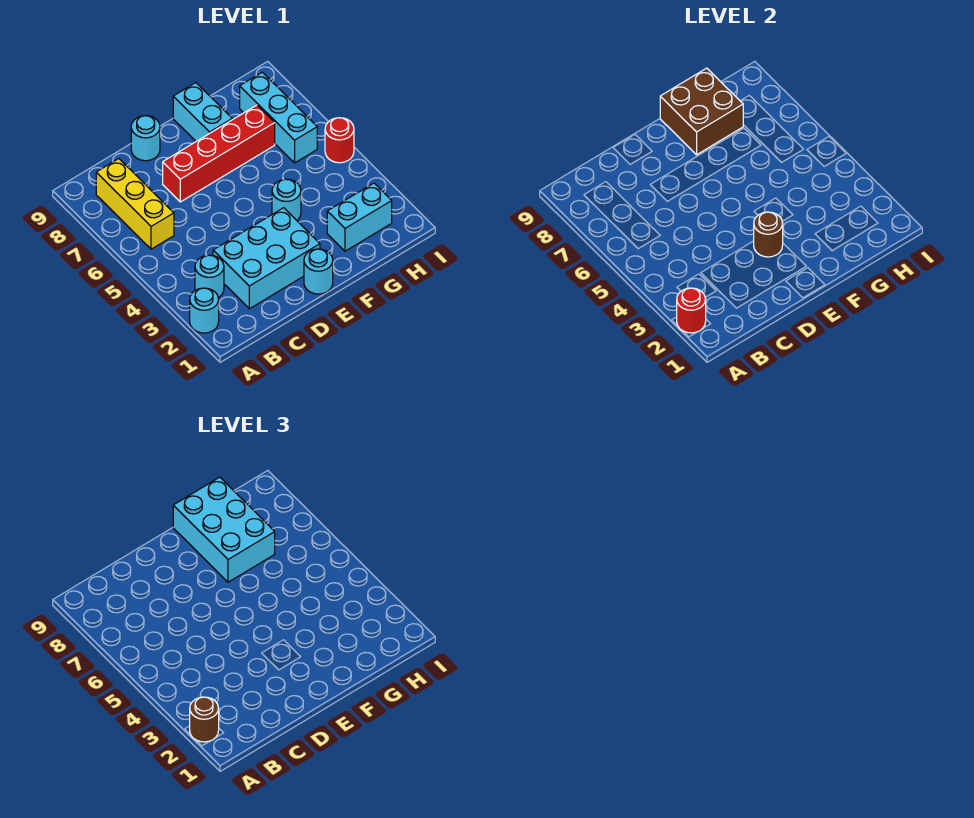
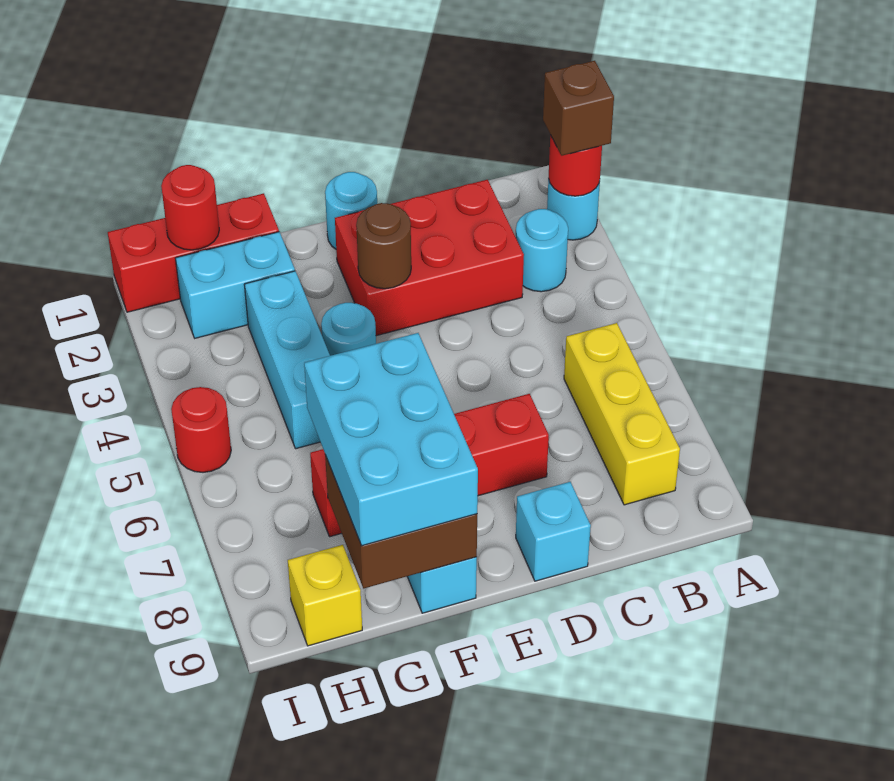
brown 1x1 round brick [190,697,219,742] -> brown 1x1 brick [543,61,614,156]
cyan 2x3 brick [213,208,320,309] -> red 2x3 brick [335,180,524,336]
cyan 1x1 round brick [131,116,160,161] -> cyan 1x1 brick [516,482,591,581]
none -> red 1x3 brick [108,193,279,312]
none -> red 1x1 round brick [161,165,219,250]
cyan 1x3 brick [240,72,317,163] -> cyan 1x3 brick moved to [244,271,330,449]
none -> yellow 1x1 brick [288,545,362,646]

